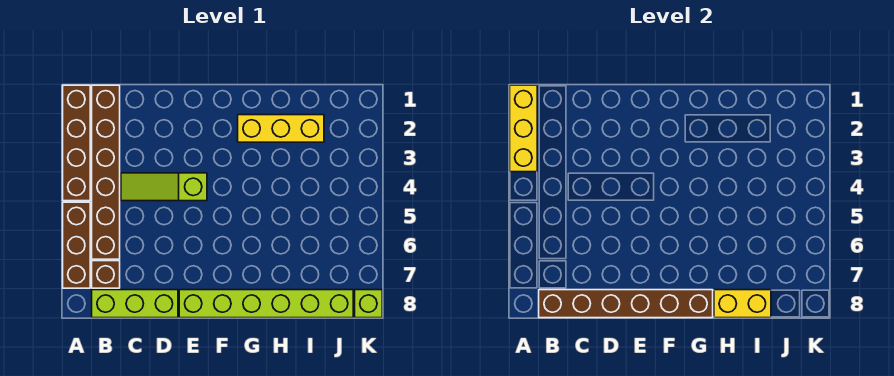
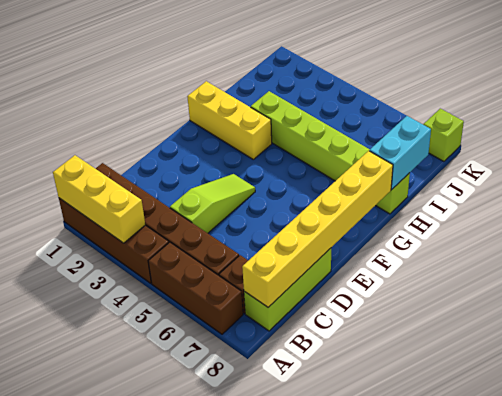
brown 1x6 brick [539,290,713,318] -> yellow 1x6 brick [242,151,393,307]
lime 1x3 slope [121,173,207,201] -> lime 1x3 slope turned to [170,174,255,233]
lime 1x6 brick [179,290,353,318] -> lime 1x6 brick turned to [251,91,410,214]
yellow 1x3 brick [238,115,324,142] -> yellow 1x3 brick turned to [187,81,272,159]
yellow 1x2 brick [714,290,771,318] -> cyan 1x2 brick [369,116,431,189]

